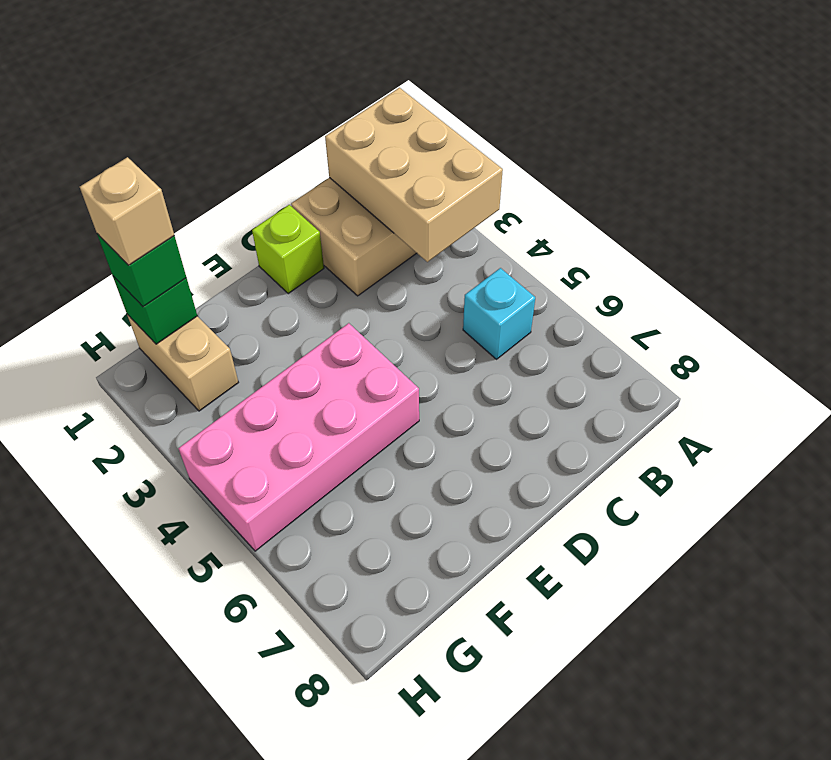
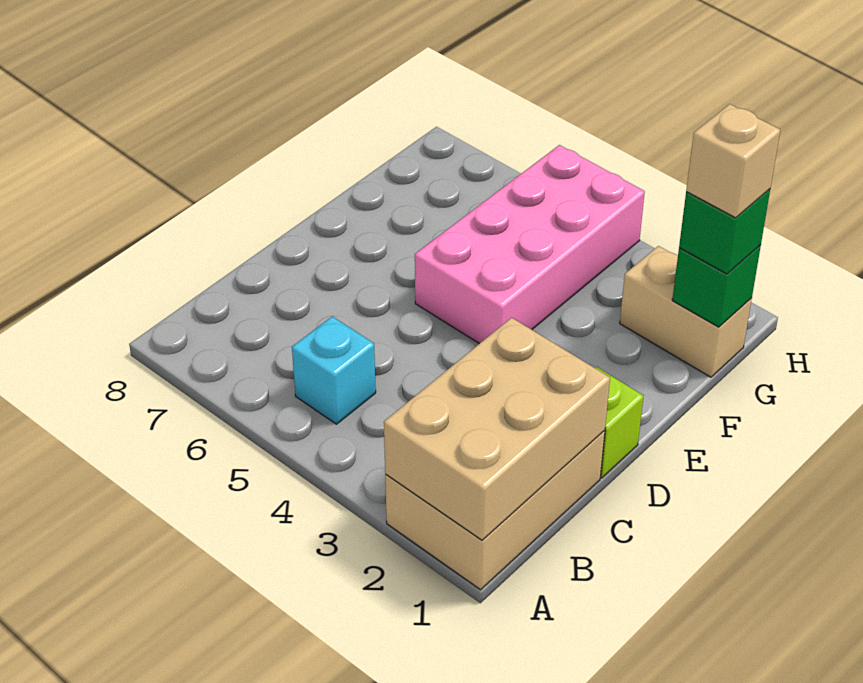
tan 2x3 brick [325,88,503,262] -> tan 2x3 brick turned to [384,318,610,540]

